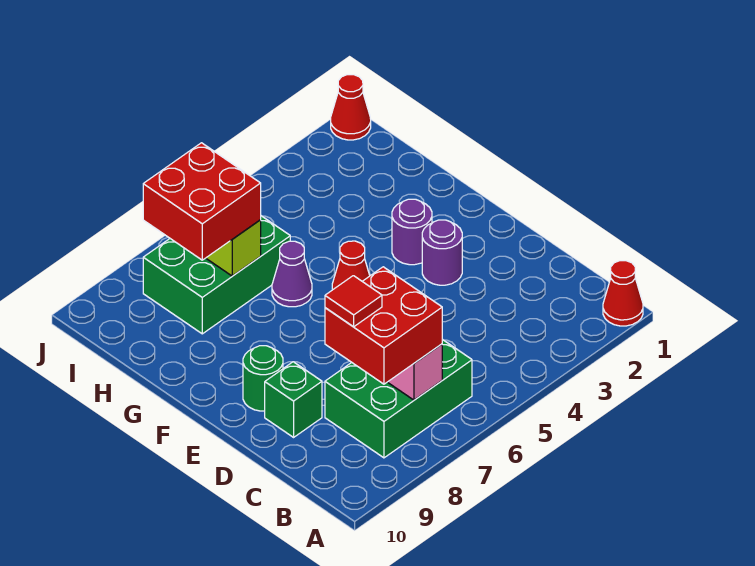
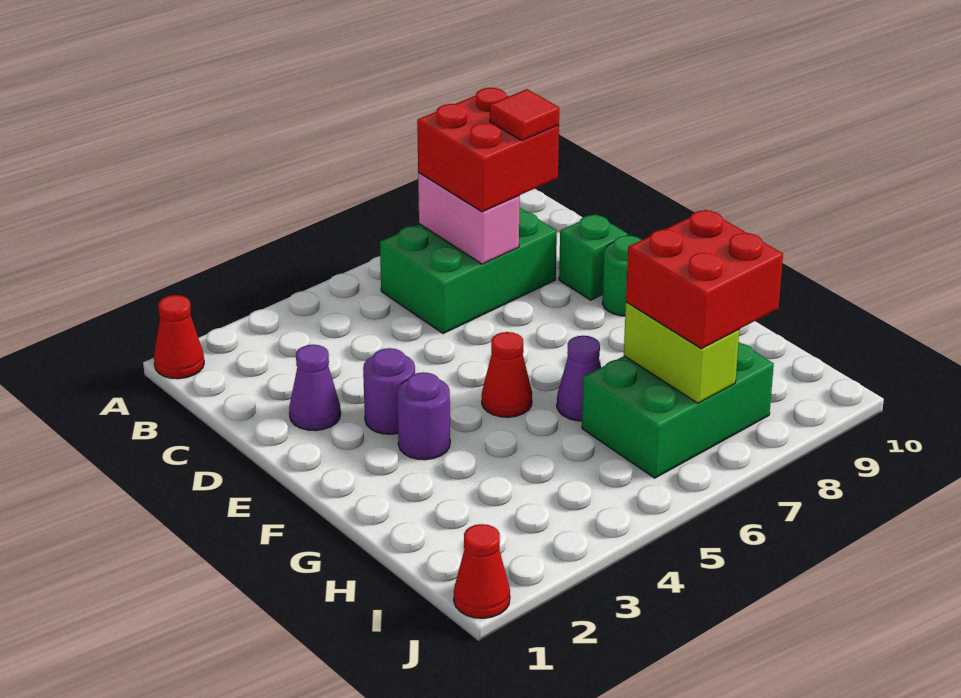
none -> purple 1x1 cone [289,345,341,431]

